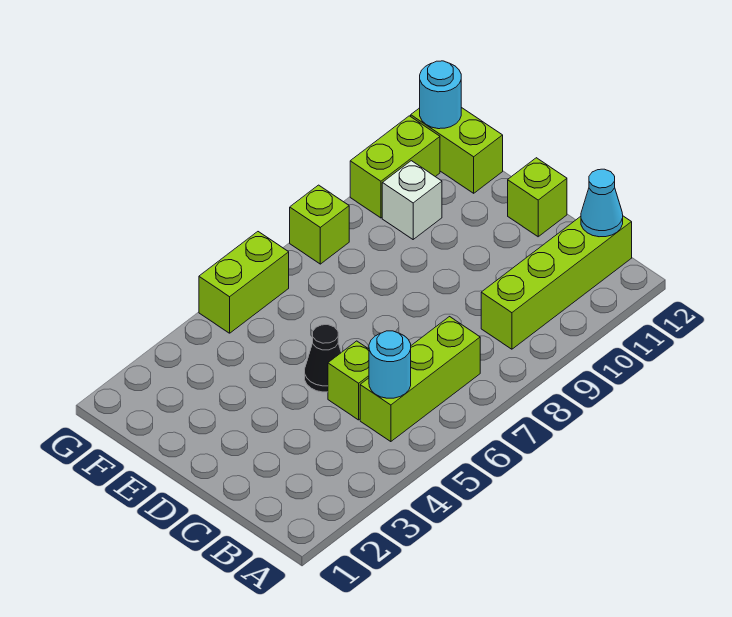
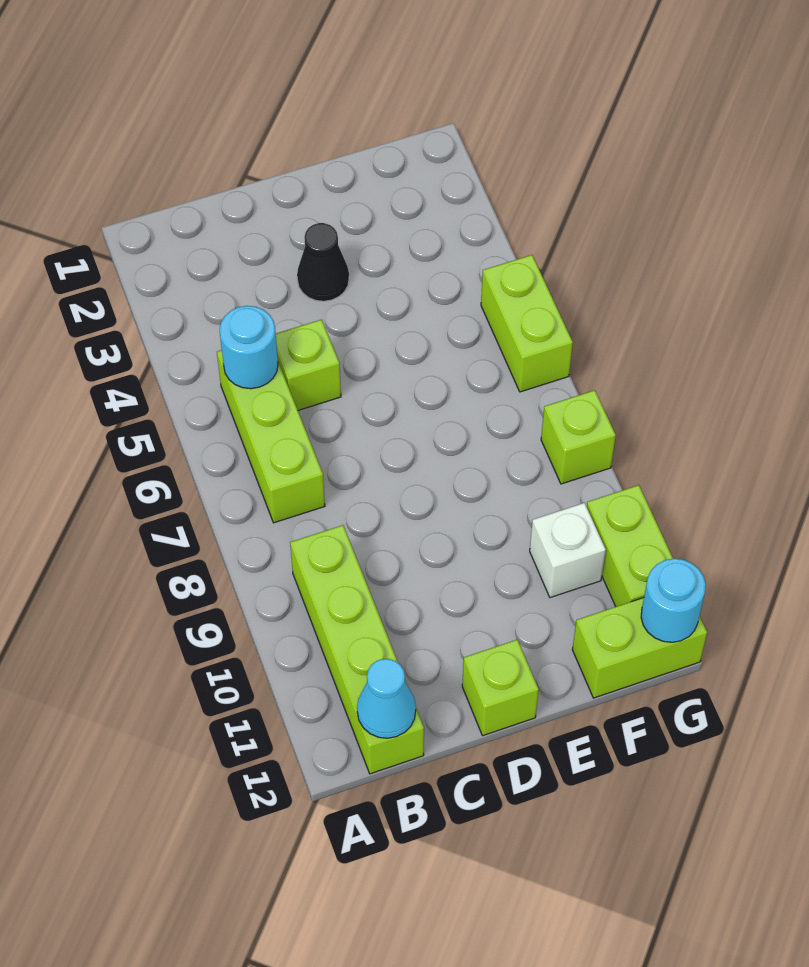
black 1x1 cone [305,325,341,392] -> black 1x1 cone moved to [297,223,349,301]

